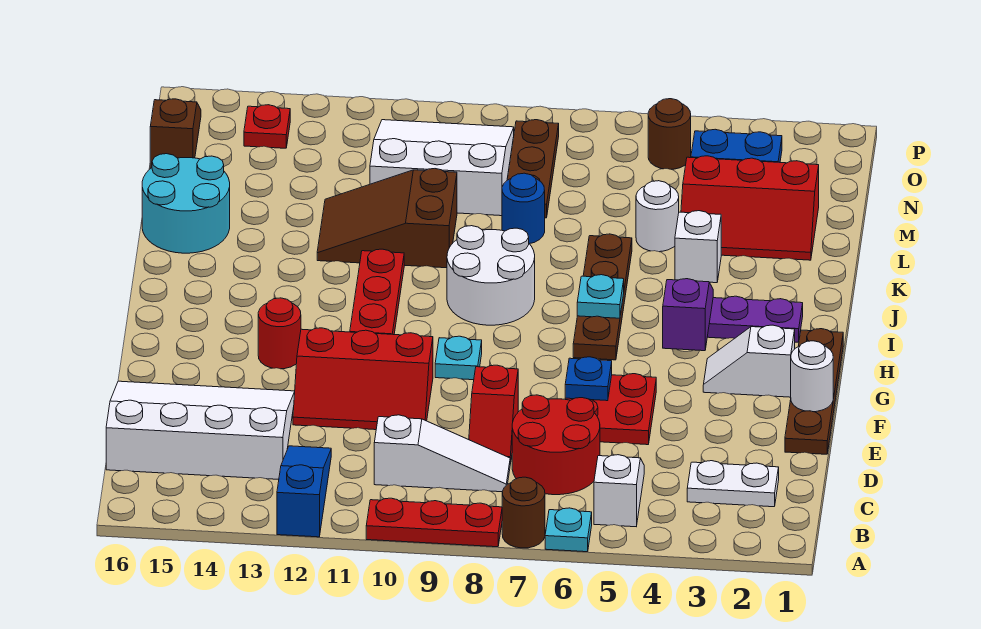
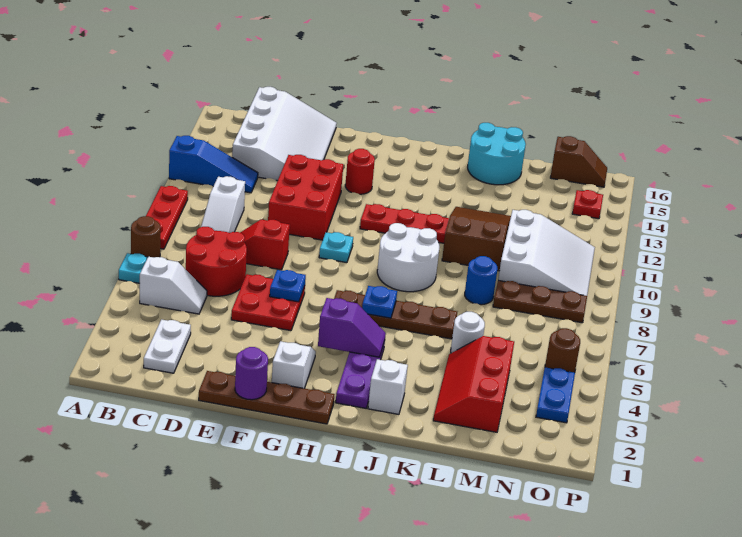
red 2x3 slope [293,328,433,430] -> red 2x3 brick [268,155,343,240]
white 1x1 round brick [791,341,833,412] -> purple 1x1 round brick [235,347,268,400]
cyan 1x1 plate [577,275,624,318] -> blue 1x1 plate [362,286,397,318]
white 1x1 brick [675,211,721,283] -> white 1x1 brick moved to [368,359,408,414]

